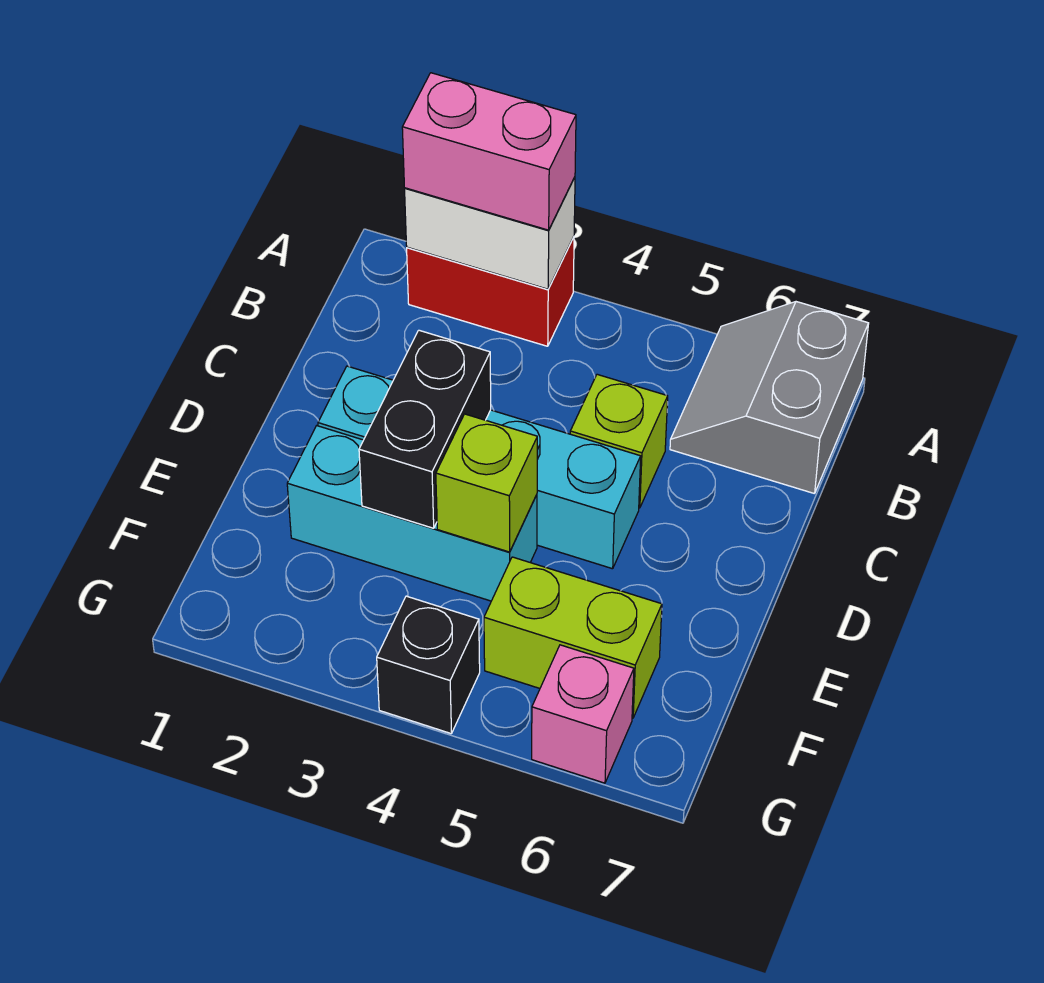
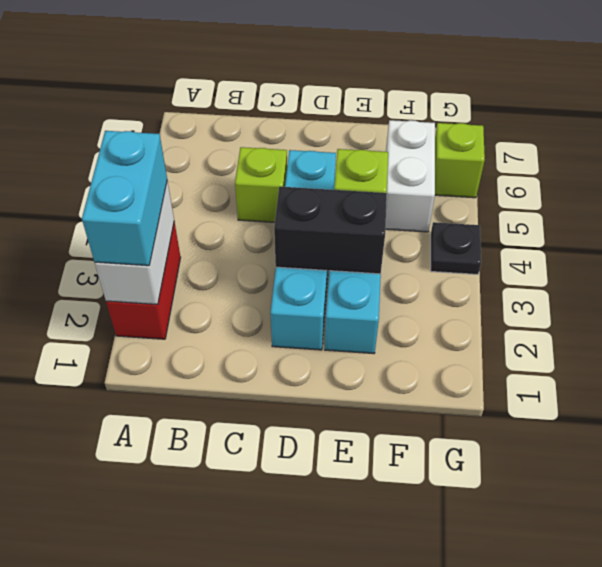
pink 1x2 brick [402,73,576,230] -> cyan 1x2 brick [82,131,167,266]
grey 2x2 slope [670,302,869,494] -> none
lime 1x2 brick [484,557,662,718] -> white 1x2 brick [385,120,435,232]
black 1x1 brick [377,596,480,734] -> black 1x1 plate [431,222,481,274]
pink 1x1 brick [532,645,634,783] -> lime 1x1 brick [435,123,485,198]

